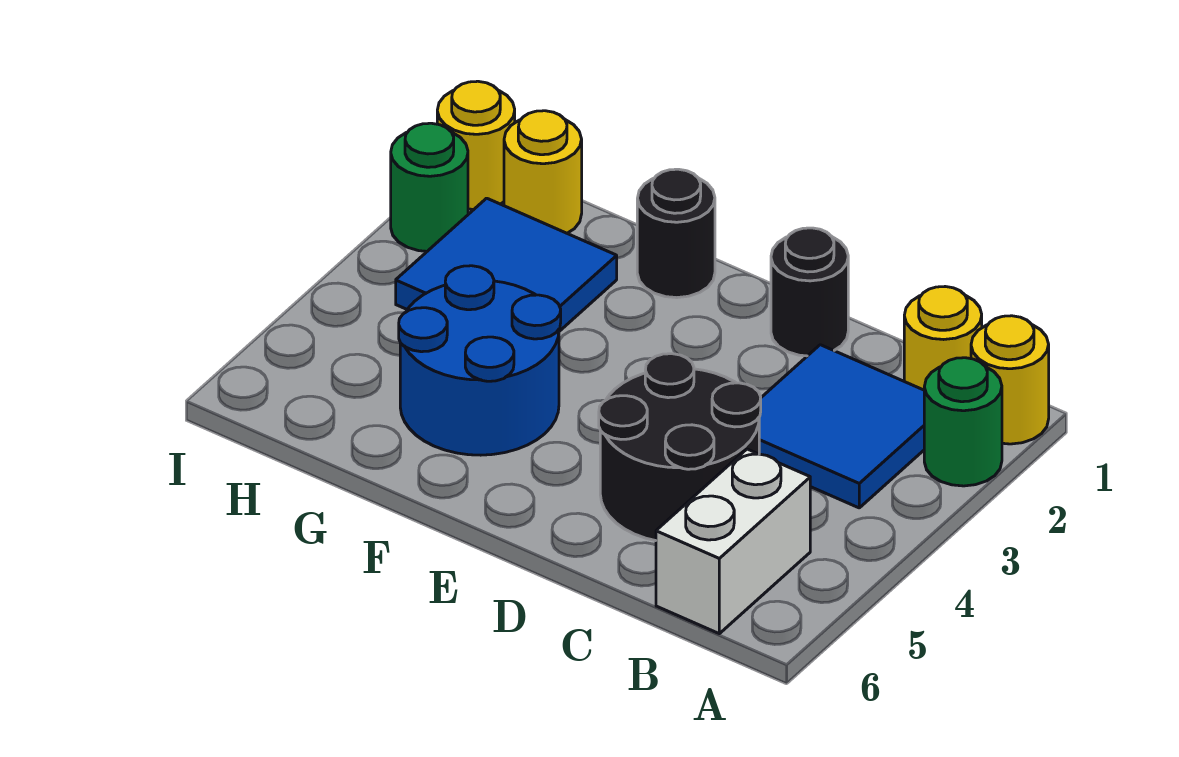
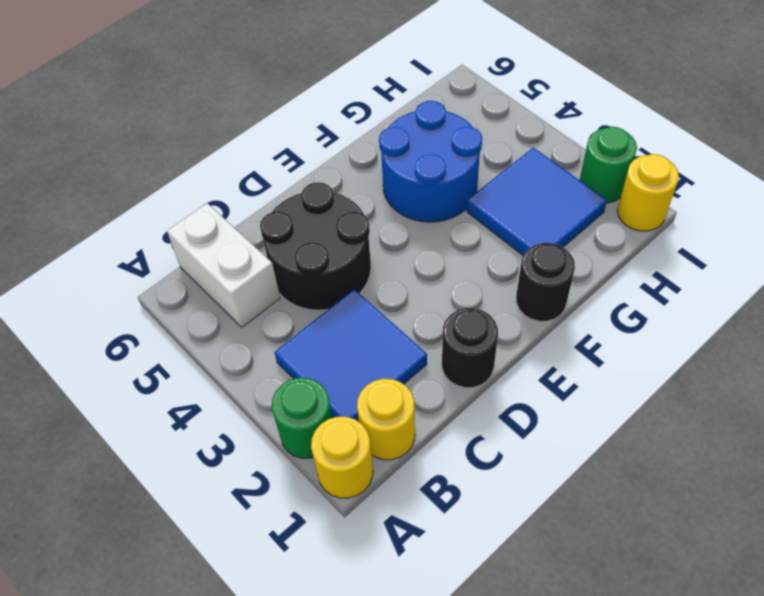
yellow 1x1 round brick [504,111,582,233] -> none

